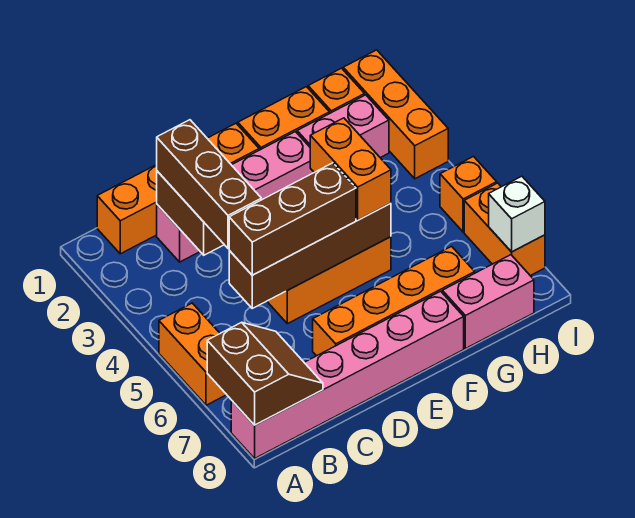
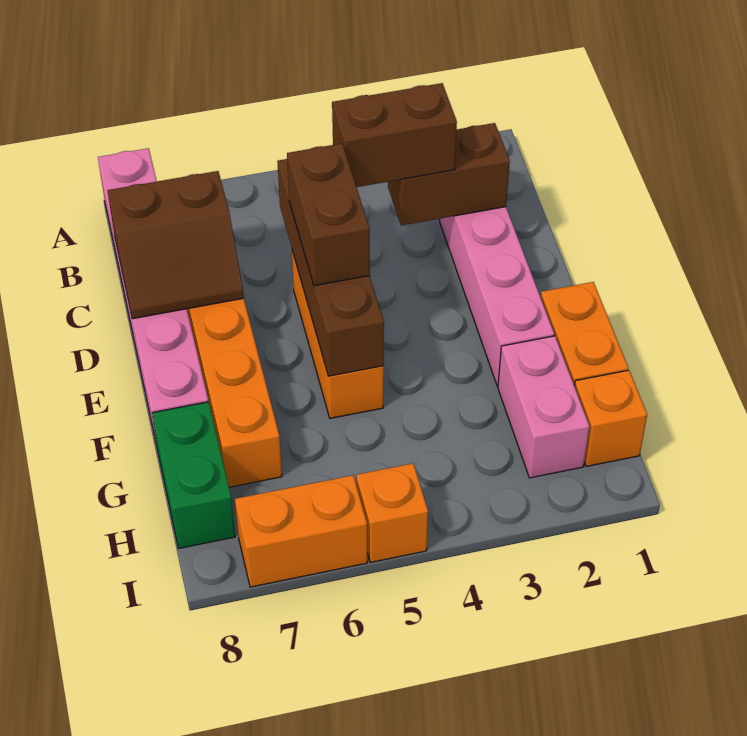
orange 1x2 brick [159,303,227,405] -> none
brown 2x2 slope [207,322,323,425] -> brown 2x2 slope moved to [107,171,244,319]
orange 1x4 brick [97,123,259,254] -> none
brown 1x3 brick [157,120,261,248] -> brown 1x2 brick [332,83,457,187]
brown 1x3 brick [229,163,356,275] -> brown 1x2 brick [287,143,370,286]
orange 1x2 brick [310,118,391,220] -> none
pink 1x2 brick [442,255,534,349] -> green 1x2 brick [152,402,235,548]
orange 1x3 brick [343,50,448,179] -> none
white 1x1 brick [489,176,545,252] -> none

